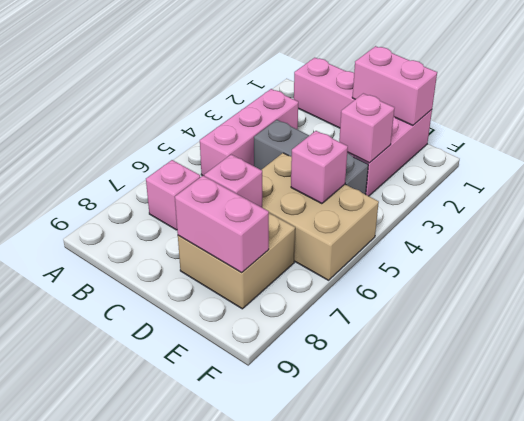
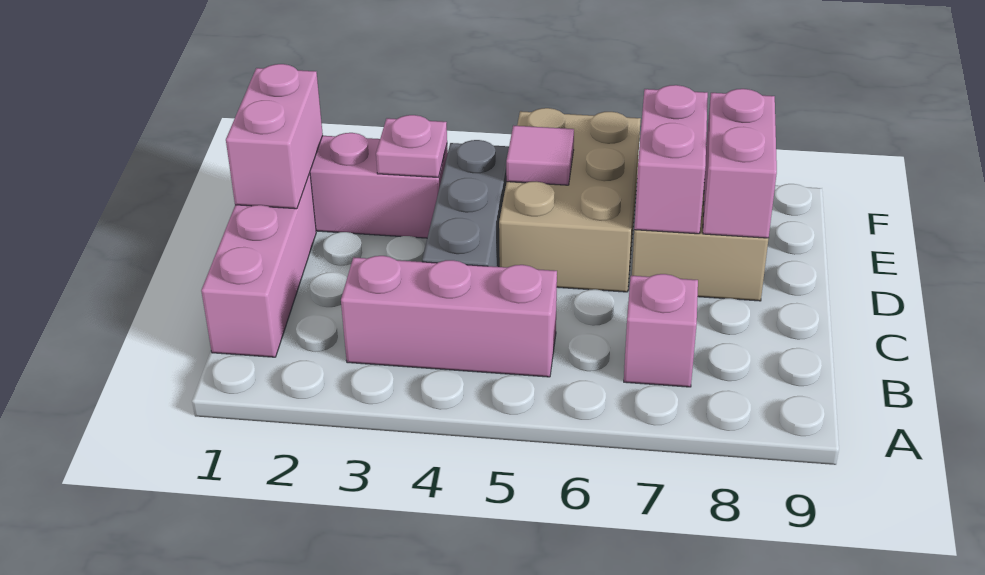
pink 1x1 brick [204,155,262,207] -> pink 1x2 brick [634,85,708,234]
pink 1x1 brick [339,93,394,163] -> pink 1x1 plate [376,115,447,178]
pink 1x1 brick [291,131,348,204] -> pink 1x1 tile [506,126,574,185]

